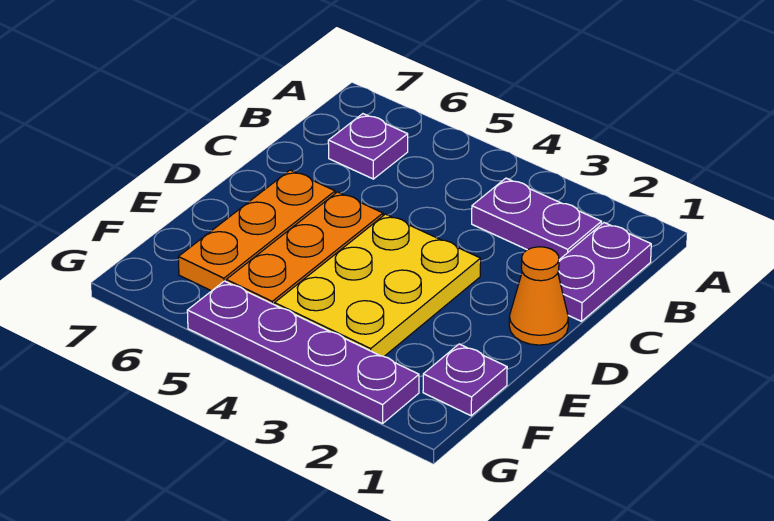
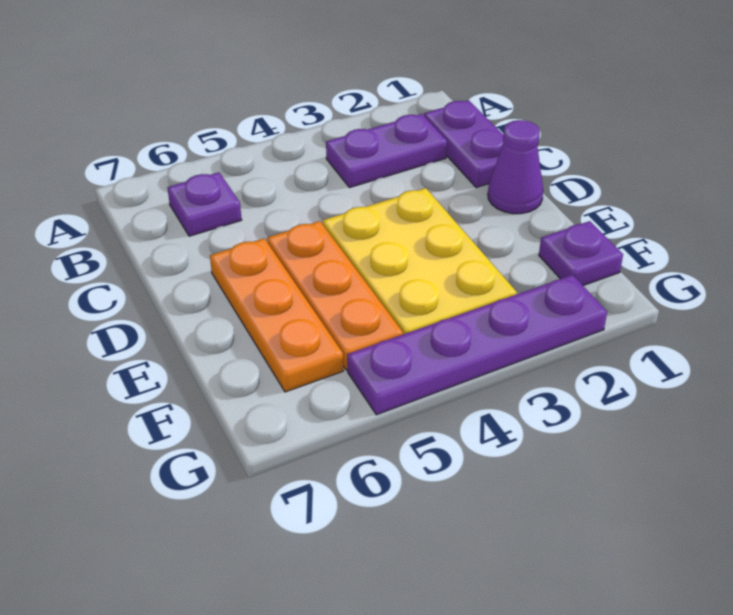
orange 1x1 cone [509,247,568,345] -> purple 1x1 cone [488,120,543,214]

